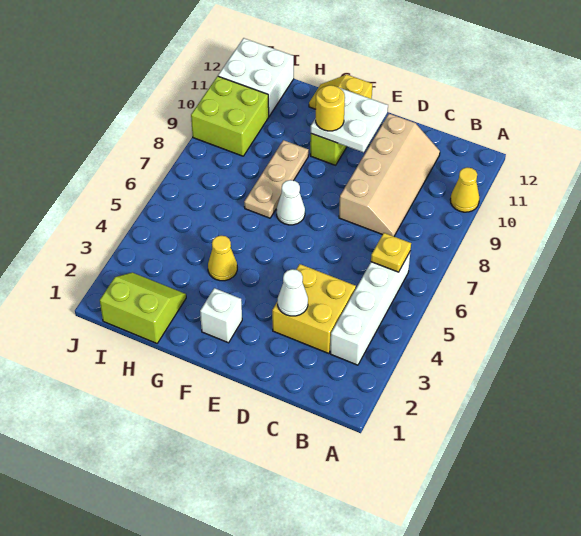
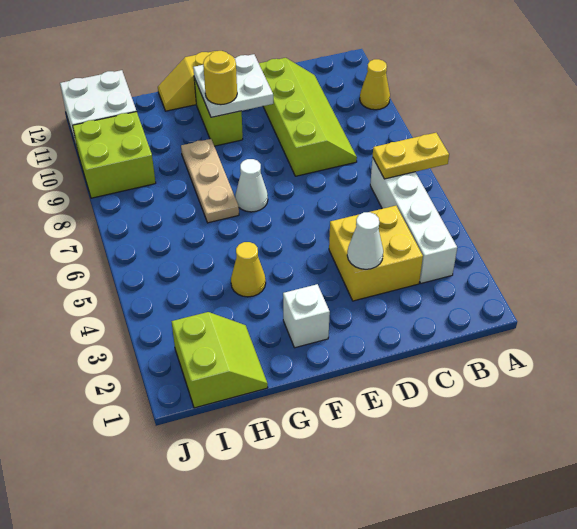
yellow 1x1 plate [371,233,411,272] -> yellow 1x2 plate [373,133,449,179]
tan 2x4 slope [339,114,440,236] -> lime 2x4 slope [259,58,357,176]
lime 2x2 slope [100,272,186,343] -> lime 2x2 slope turned to [171,312,268,408]

